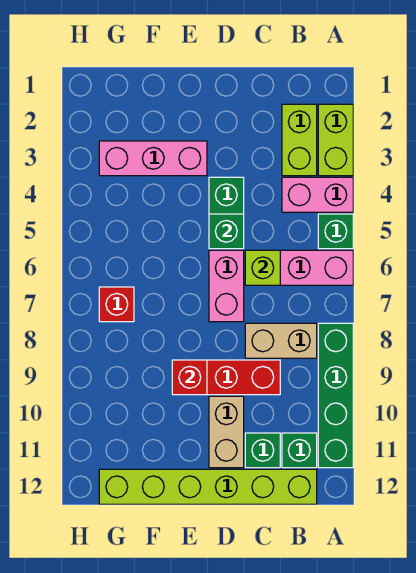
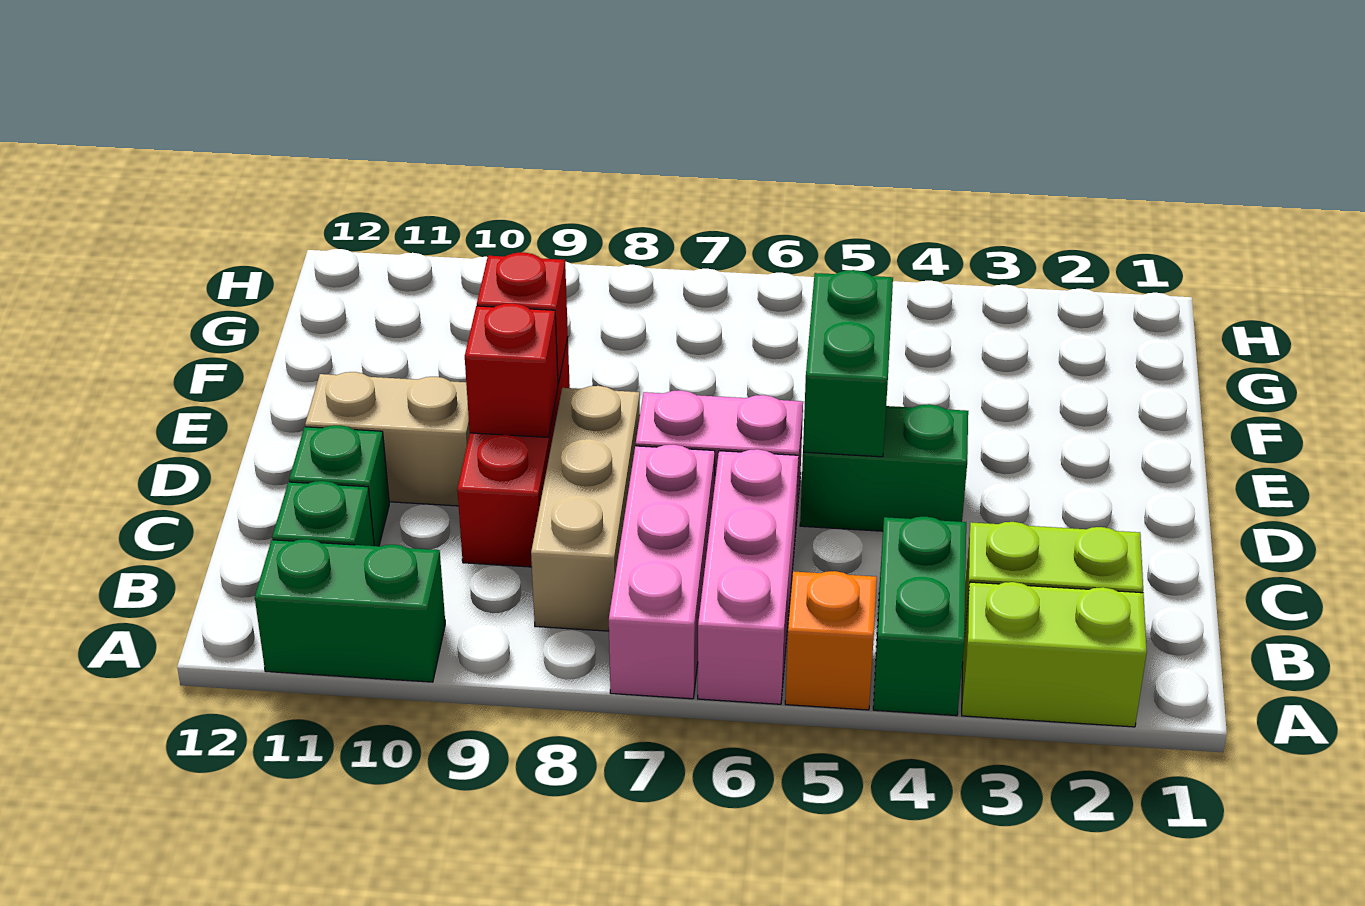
pink 1x2 brick [282,177,353,212] -> green 1x2 brick [873,516,966,716]
green 1x1 brick [318,214,353,249] -> orange 1x1 brick [785,571,877,710]
green 1x4 brick [318,323,353,468] -> green 1x2 brick [255,539,445,682]
tan 1x2 brick [245,323,317,358] -> tan 1x3 brick [531,386,640,631]
lime 1x6 brick [99,469,317,504] -> none
lime 1x1 brick [245,250,280,285] -> none
green 1x1 brick [209,214,244,249] -> green 1x2 brick [803,270,893,457]
pink 1x3 brick [99,141,207,176] -> pink 1x3 brick moved to [609,444,715,699]
red 1x1 brick [99,287,134,322] -> red 1x1 brick moved to [465,303,558,437]

